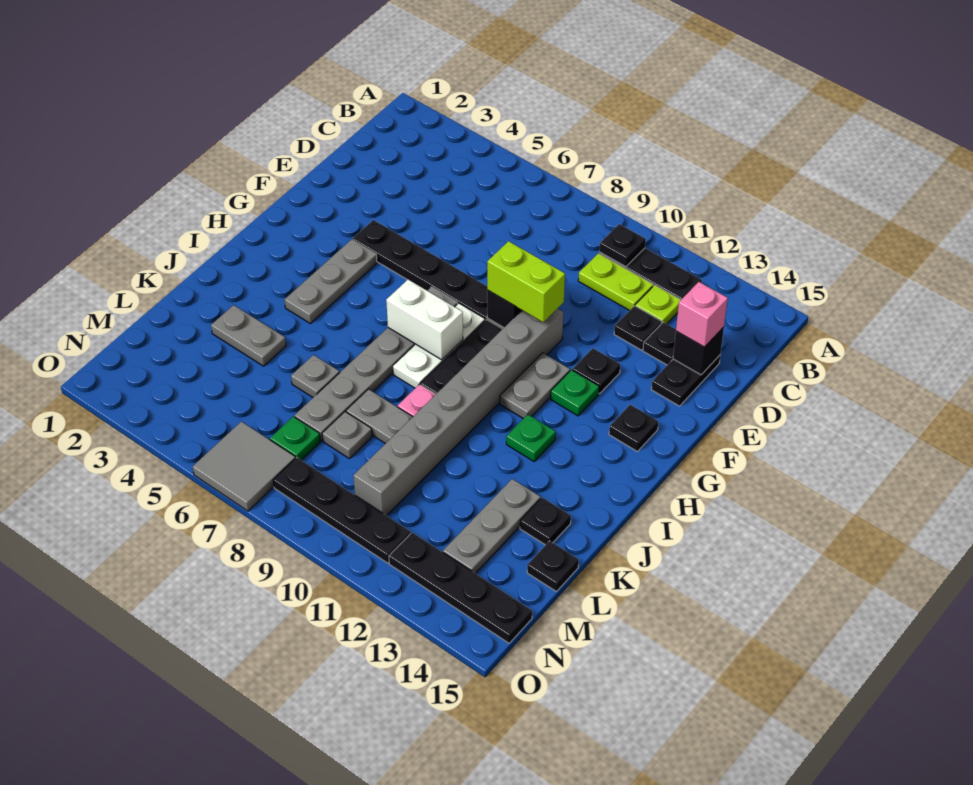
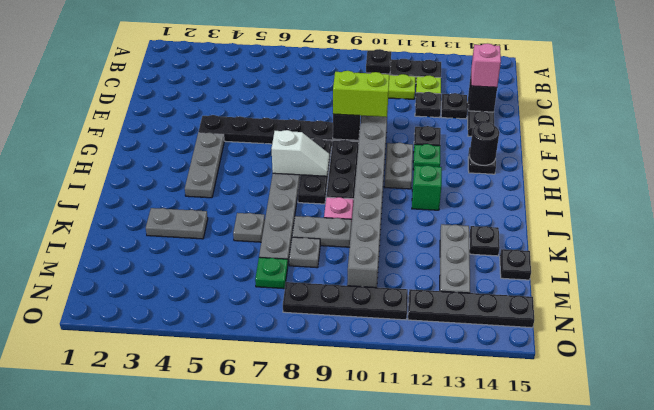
white 1x3 plate [393,303,485,388] -> black 1x3 plate [298,138,331,204]
none -> black 1x1 round brick [469,122,499,165]
white 1x2 brick [386,280,463,360] -> white 1x2 slope [271,130,329,176]
green 1x1 plate [506,415,556,461] -> green 1x1 brick [412,165,442,210]
grey 2x2 tile [193,421,295,511] -> none

